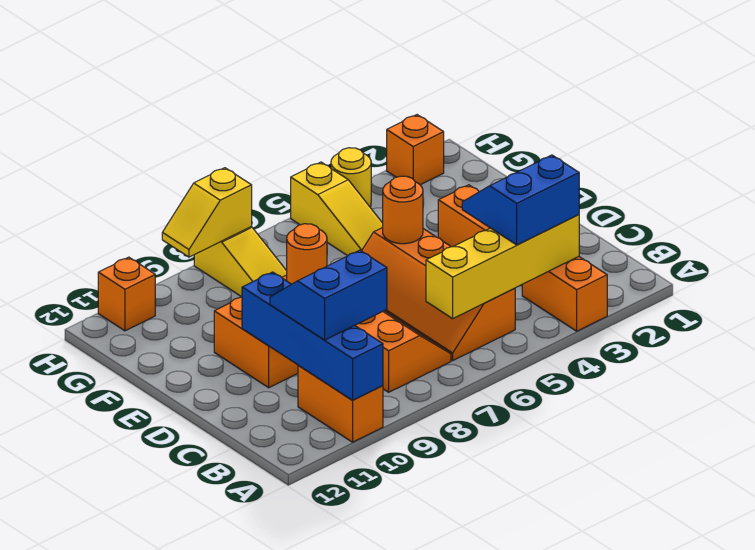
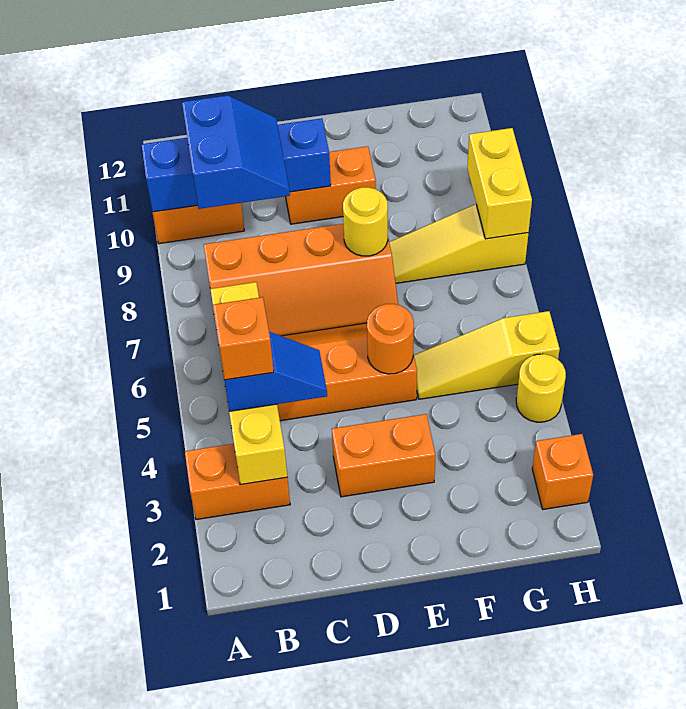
blue 2x2 slope [462,155,579,245] -> blue 1x2 slope [224,332,327,411]
orange 1x1 round brick [287,224,327,284] -> yellow 1x1 round brick [343,187,388,256]
yellow 1x2 slope [162,168,252,257] -> yellow 1x2 brick [467,128,532,239]
orange 1x1 brick [98,257,155,331] -> orange 1x1 brick moved to [213,297,274,380]

